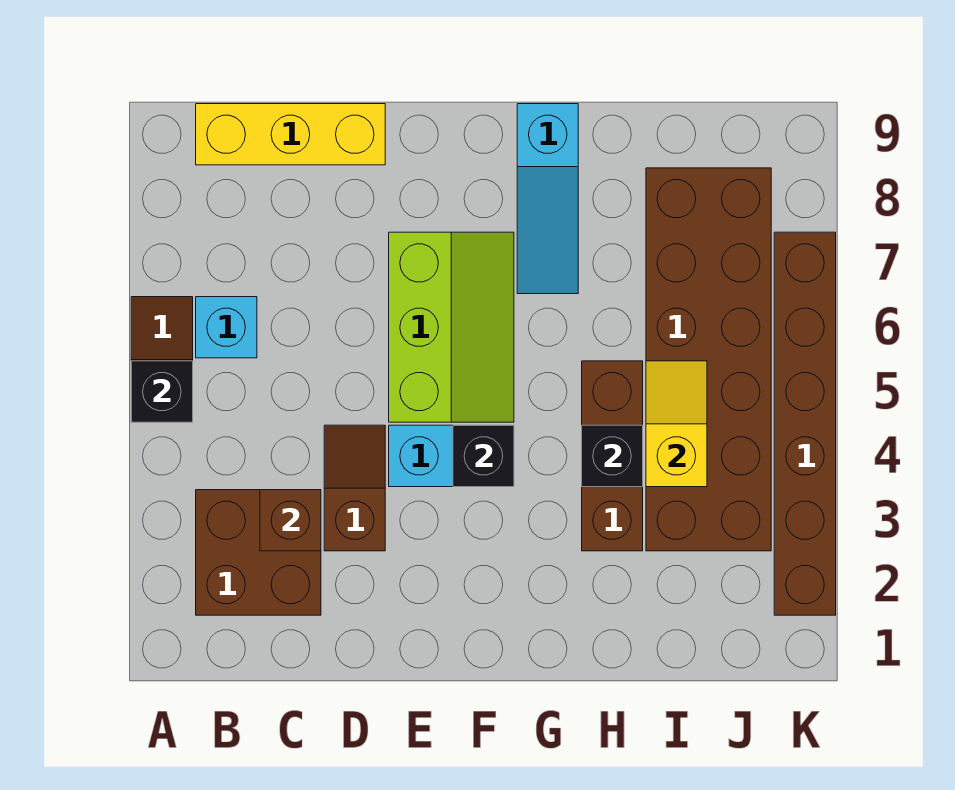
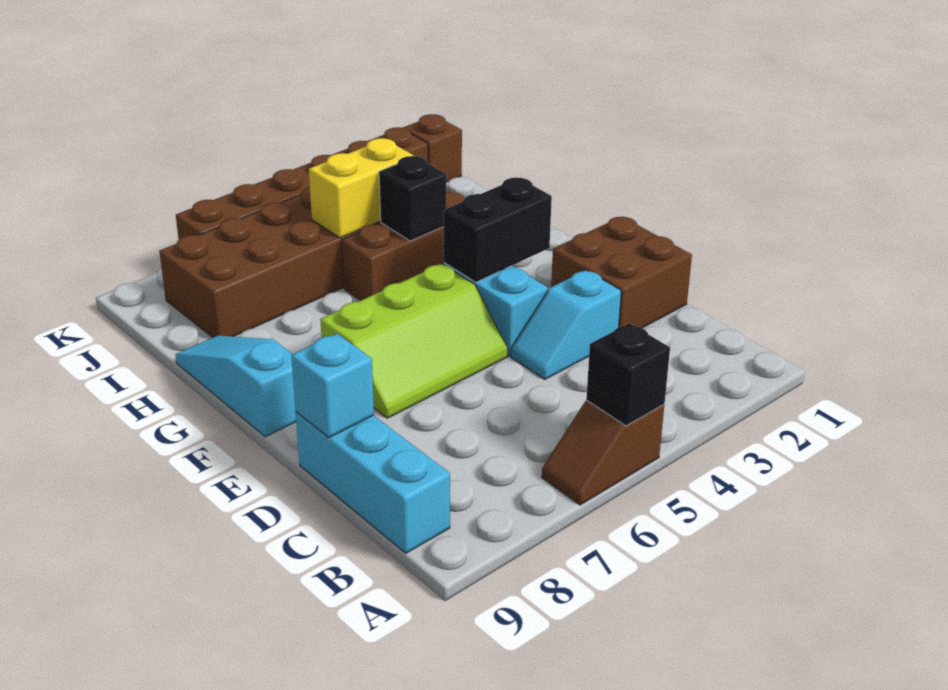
brown 2x2 brick [196,490,321,615] -> brown 2x2 brick moved to [551,217,692,328]
cyan 1x1 brick [196,297,257,358] -> cyan 1x1 brick moved to [291,334,374,438]
yellow 1x3 brick [196,104,385,165] -> cyan 1x3 brick [296,412,450,553]
brown 1x1 brick [260,490,321,551] -> brown 1x1 brick moved to [403,114,462,182]
brown 1x2 slope [324,425,385,551] -> cyan 1x2 slope [511,270,621,379]
lime 2x3 slope [389,232,514,422] -> lime 2x3 slope turned to [320,264,508,418]
black 1x1 brick [453,425,514,487] -> black 1x2 brick [444,178,552,282]
cyan 1x3 slope [517,104,578,294] -> cyan 1x3 slope turned to [175,336,296,437]
yellow 1x2 slope [646,361,707,487] -> yellow 1x2 brick [309,138,414,238]

